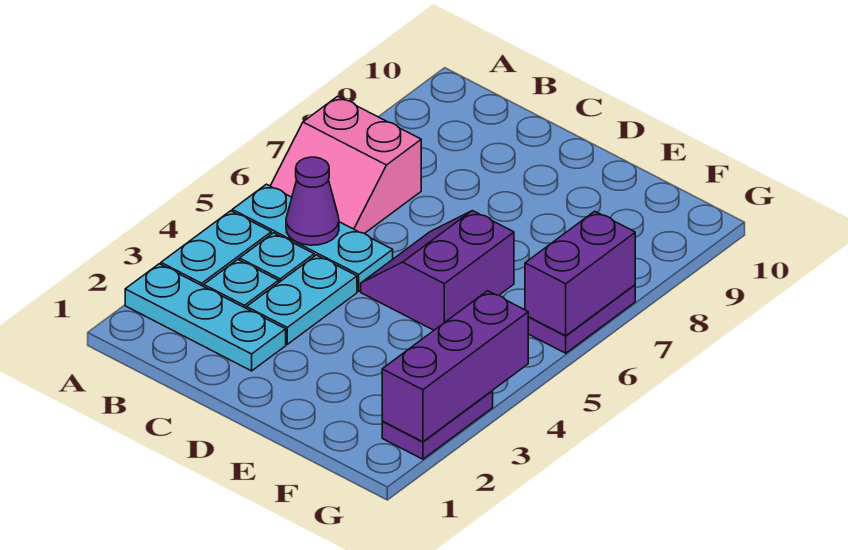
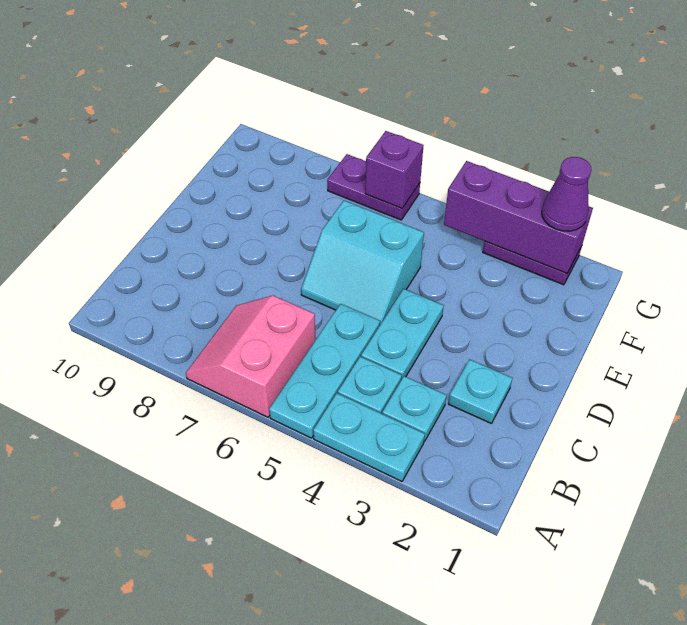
cyan 1x3 plate [125,264,286,371] -> cyan 1x1 plate [448,359,512,424]
pink 2x2 slope [270,96,421,234] -> pink 2x2 slope turned to [186,296,316,417]
purple 1x1 cone [286,157,339,245] -> purple 1x1 cone moved to [542,157,591,231]
cyan 1x2 plate [247,255,357,344] -> cyan 1x2 plate turned to [361,289,444,380]
purple 2x2 slope [361,211,514,330] -> cyan 2x2 slope [301,200,424,324]
purple 1x2 brick [525,211,635,336] -> purple 1x1 brick [365,131,424,208]

